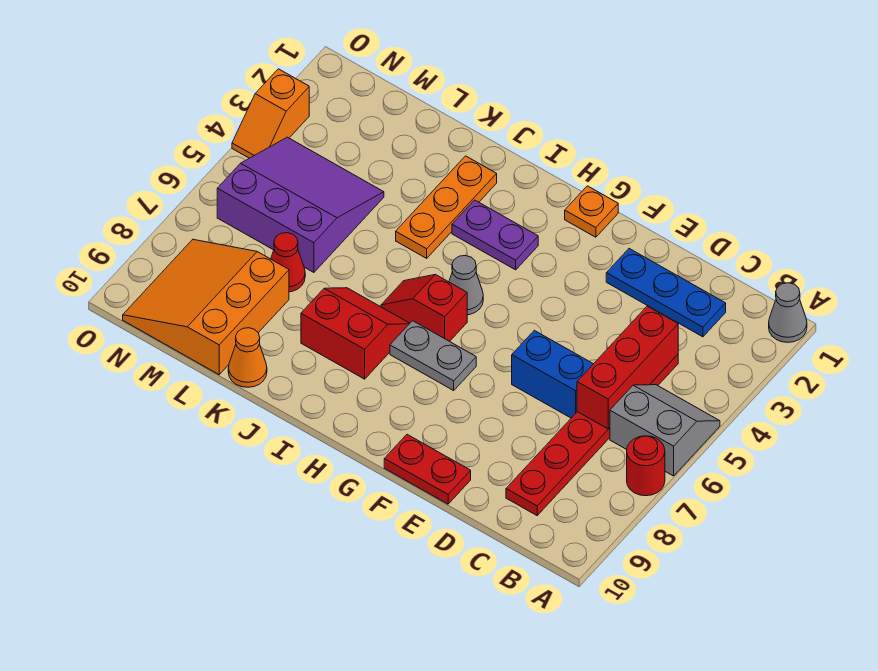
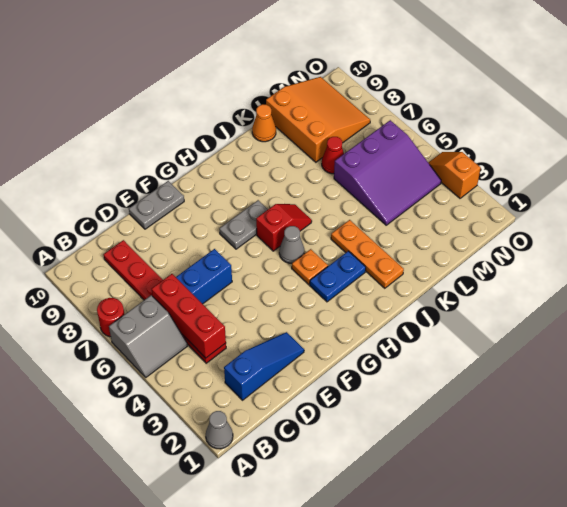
blue 1x3 plate [606,249,726,337] -> blue 1x3 slope [224,332,304,400]
red 1x2 plate [384,435,471,504] -> grey 1x2 plate [129,181,184,229]
orange 1x1 plate [565,186,618,237] -> orange 1x1 plate moved to [292,249,328,285]
purple 1x2 plate [452,200,538,270] -> blue 1x2 plate [310,251,366,302]
red 2x2 slope [301,288,410,379] -> none

